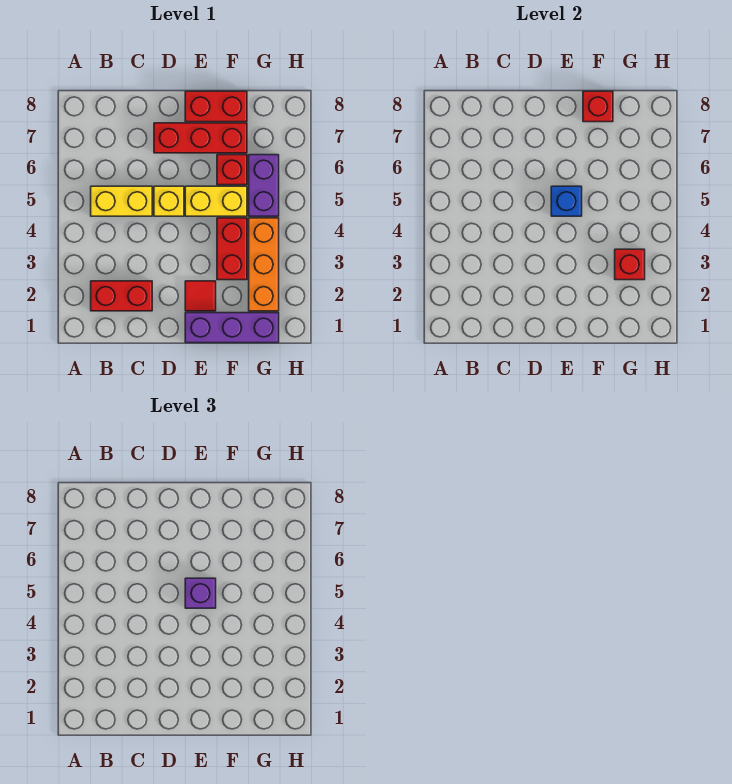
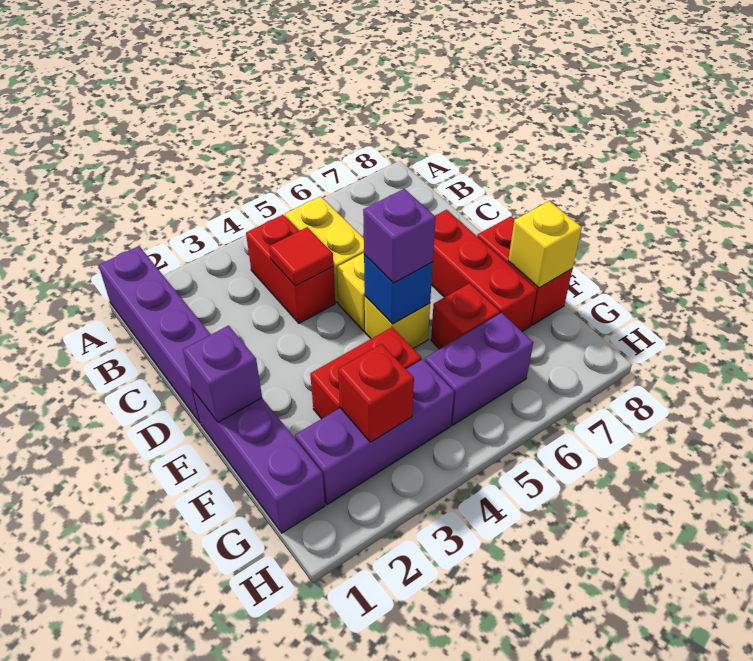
none -> purple 1x4 brick [99,246,211,423]
red 1x2 brick [91,281,152,311] -> red 1x2 brick moved to [246,215,335,323]
none -> purple 1x1 brick [183,326,262,422]
red 1x1 tile [185,281,216,311] -> red 1x1 tile moved to [269,227,333,286]
yellow 1x2 brick [185,186,247,216] -> yellow 1x1 brick [365,296,430,349]
red 1x1 brick [583,91,613,122] -> yellow 1x1 brick [508,201,582,288]
orange 1x3 brick [249,218,279,311] -> purple 1x3 brick [295,359,454,504]

